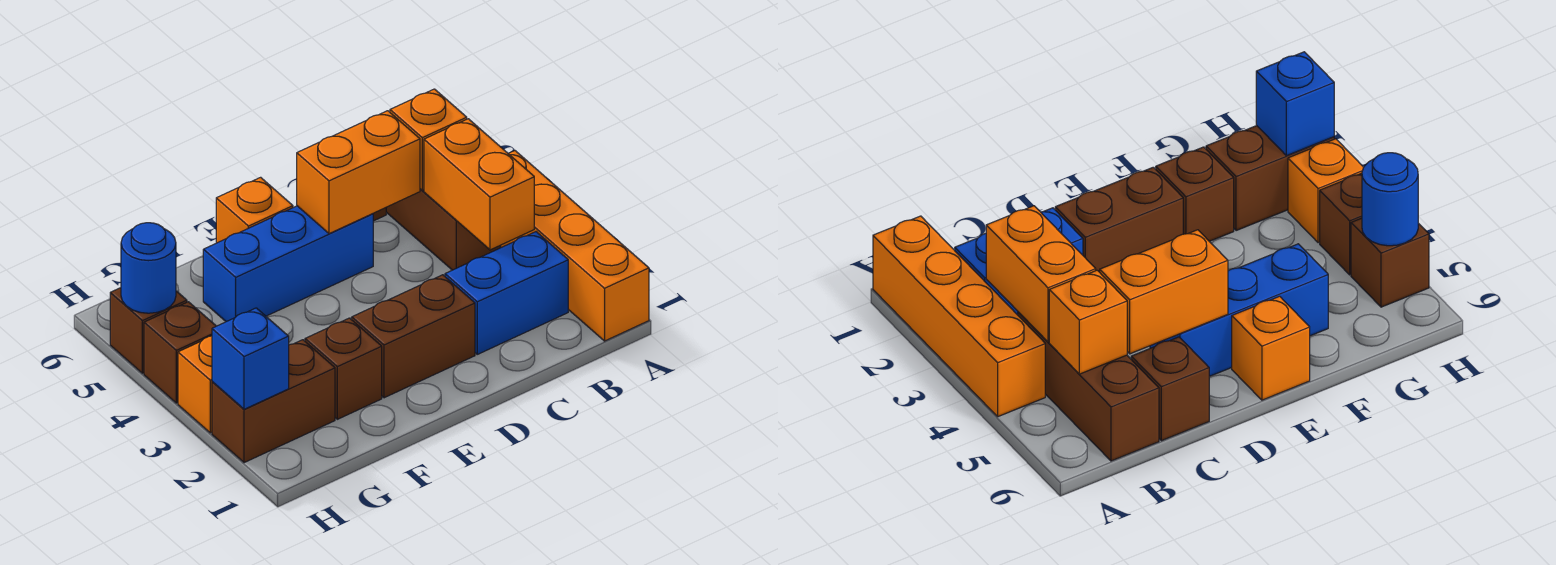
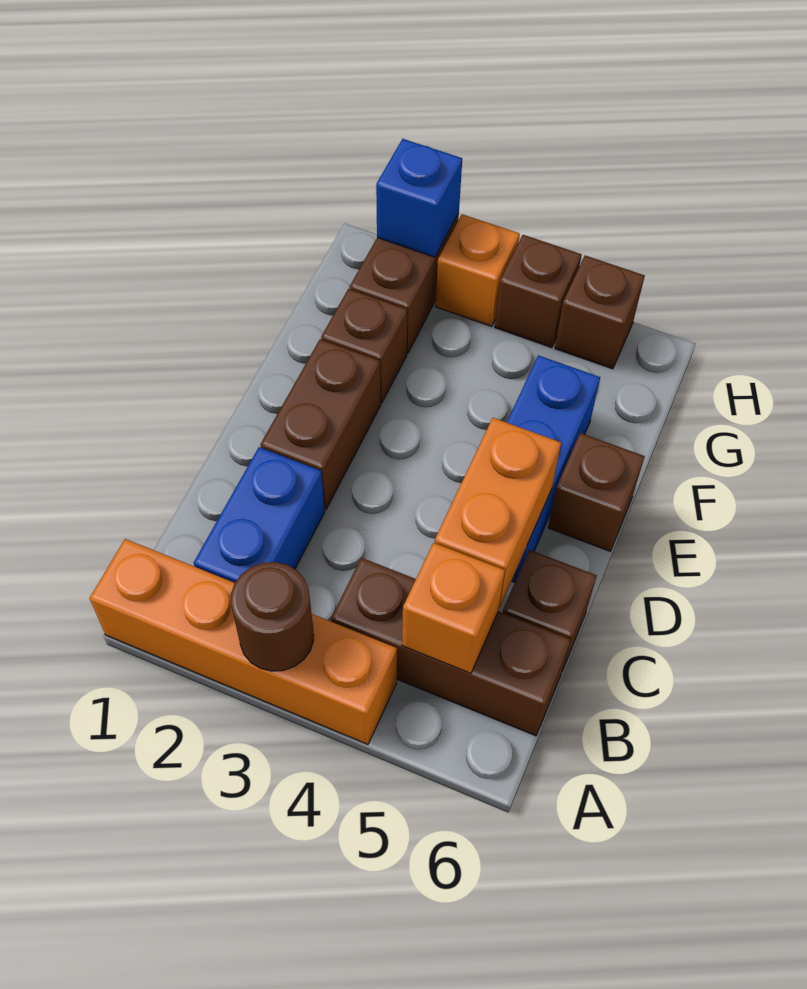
none -> brown 1x1 round brick [231,562,314,671]
orange 1x2 brick [424,119,534,250] -> none
orange 1x1 brick [216,177,293,243] -> brown 1x1 brick [548,433,645,551]
blue 1x1 round brick [121,223,176,313] -> none

